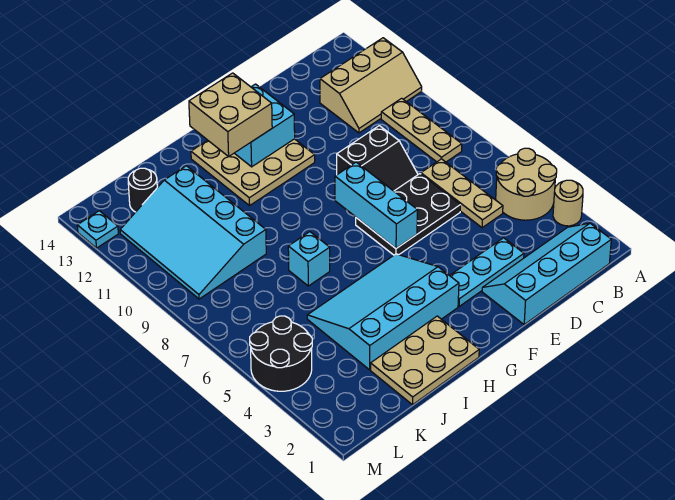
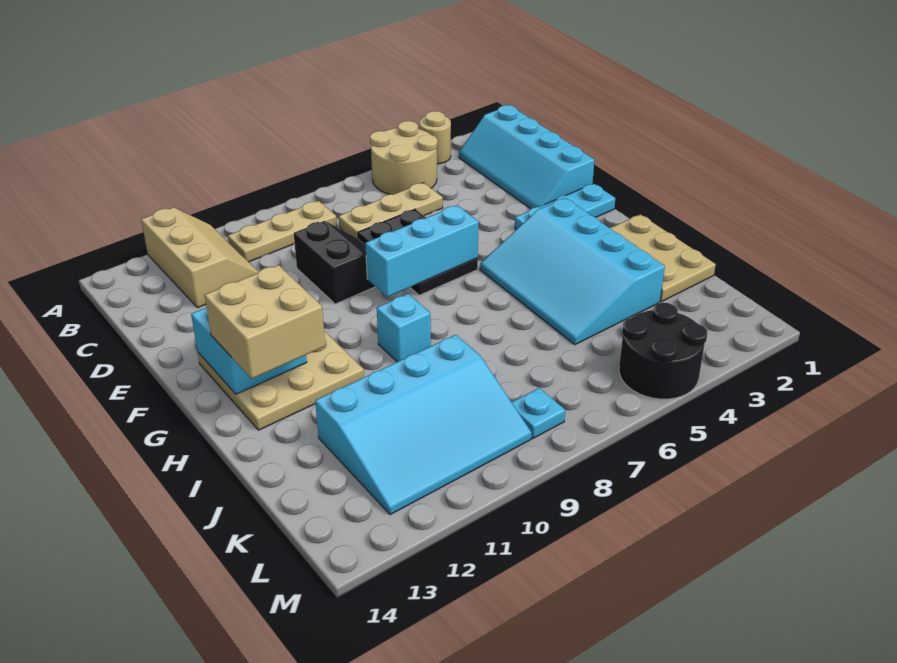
cyan 1x3 plate [450,238,524,306] -> cyan 1x3 plate turned to [515,184,615,230]
cyan 1x1 brick [288,232,330,286] -> cyan 1x1 brick moved to [377,294,431,362]
black 1x1 round brick [128,168,157,212] -> none
cyan 1x1 plate [77,211,118,248] -> cyan 1x1 plate moved to [512,388,565,438]

